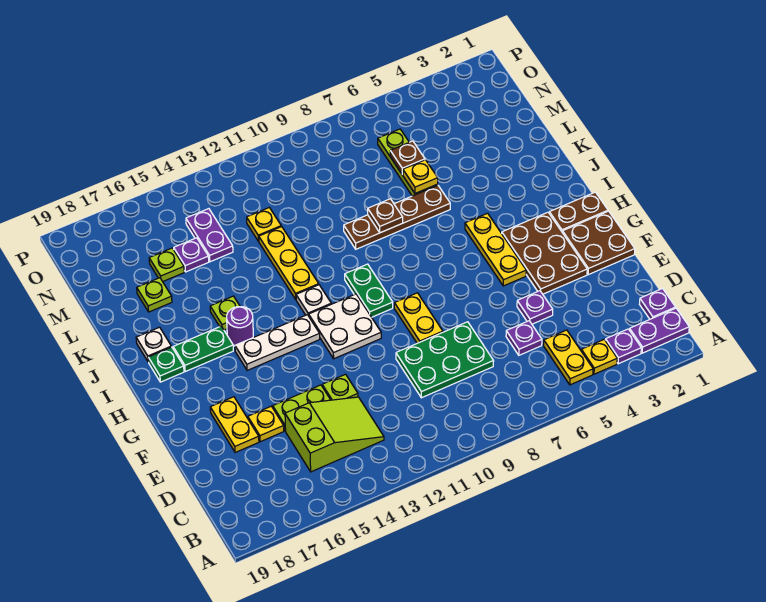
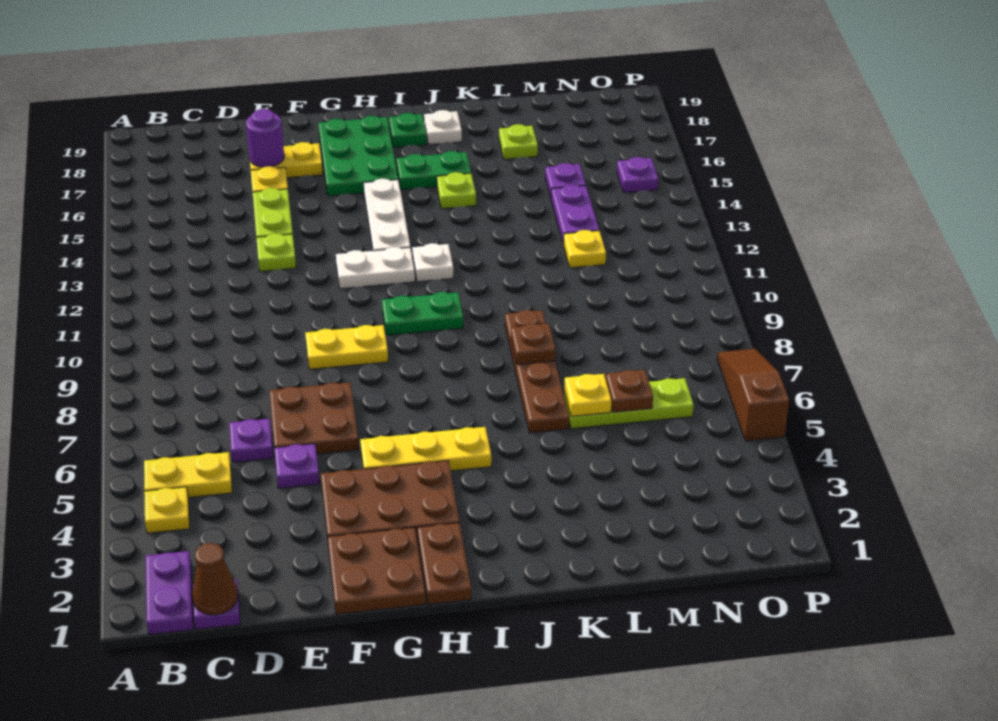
purple 1x1 plate [605,329,641,364] -> purple 1x1 plate moved to [617,157,658,193]
none -> brown 1x1 cone [192,543,238,615]
lime 2x3 slope [285,397,384,472] -> none
green 2x3 plate [396,322,494,398] -> green 2x3 plate moved to [318,116,398,196]
none -> brown 2x2 plate [269,382,359,454]
white 2x2 plate [309,294,381,359] -> white 1x2 plate [336,247,415,289]
purple 1x1 round brick [227,307,253,346] -> purple 1x1 round brick moved to [246,109,284,167]
green 1x2 plate [173,326,233,371] -> green 1x2 plate turned to [396,151,471,190]
yellow 1x3 plate [259,227,319,299] -> none
purple 1x2 plate [186,209,233,262] -> purple 1x2 plate turned to [551,185,599,244]
lime 1x1 plate [149,248,184,281] -> none
none -> brown 1x3 slope [717,349,789,441]

